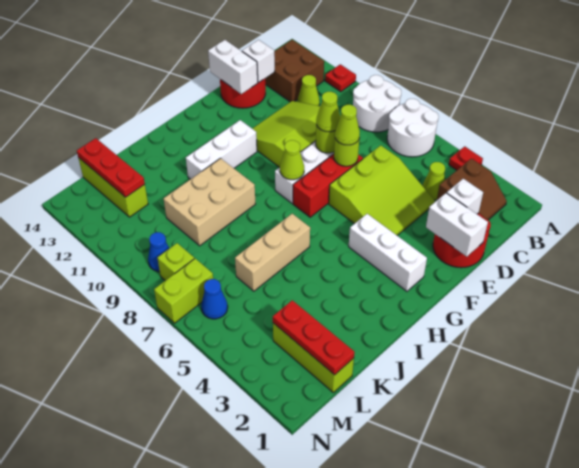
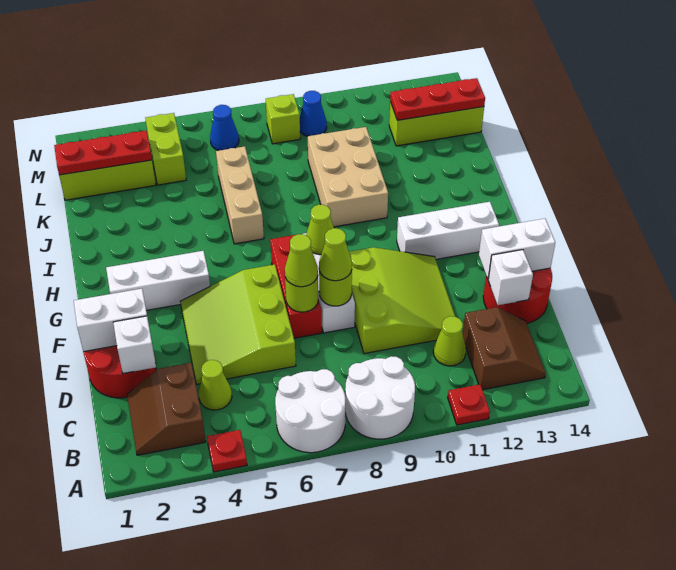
brown 2x2 brick [265,40,324,102] -> brown 2x2 slope [463,307,546,390]
white 1x3 brick [186,120,257,179] -> white 1x3 brick turned to [397,202,499,259]
lime 1x2 brick [154,259,213,323] -> lime 1x2 brick moved to [145,113,186,185]

